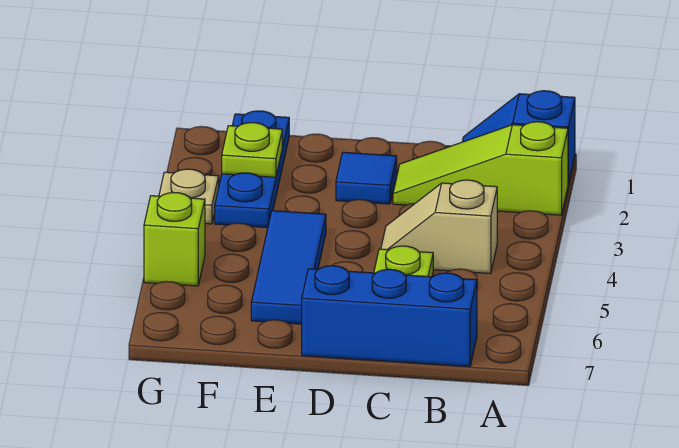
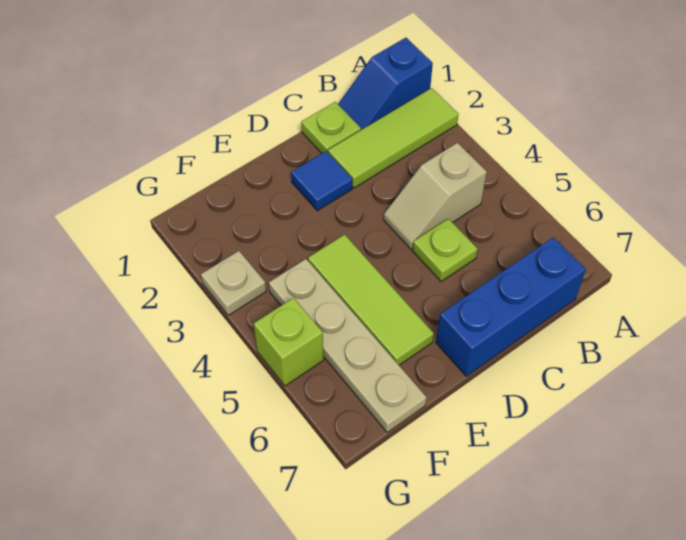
lime 1x3 slope [393,122,568,215] -> lime 1x3 tile [328,88,459,188]
blue 1x3 tile [251,211,326,324] -> lime 1x3 tile [308,235,434,365]
blue 1x3 plate [215,111,289,228] -> none
lime 1x1 plate [222,123,282,177] -> lime 1x1 plate moved to [301,102,361,153]
none -> tan 1x4 plate [269,259,427,432]

